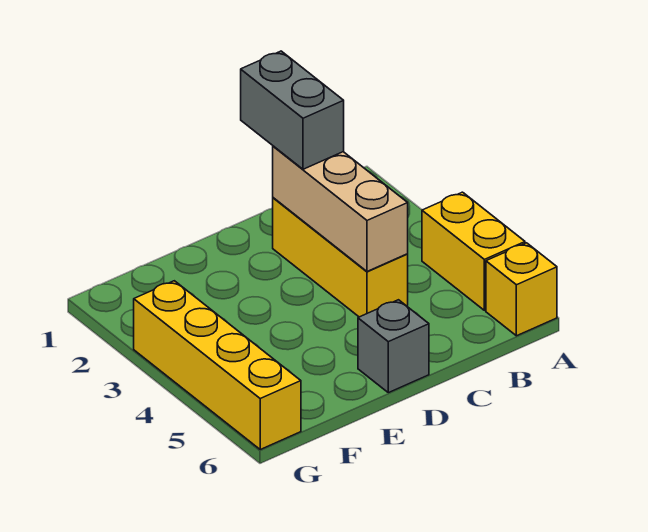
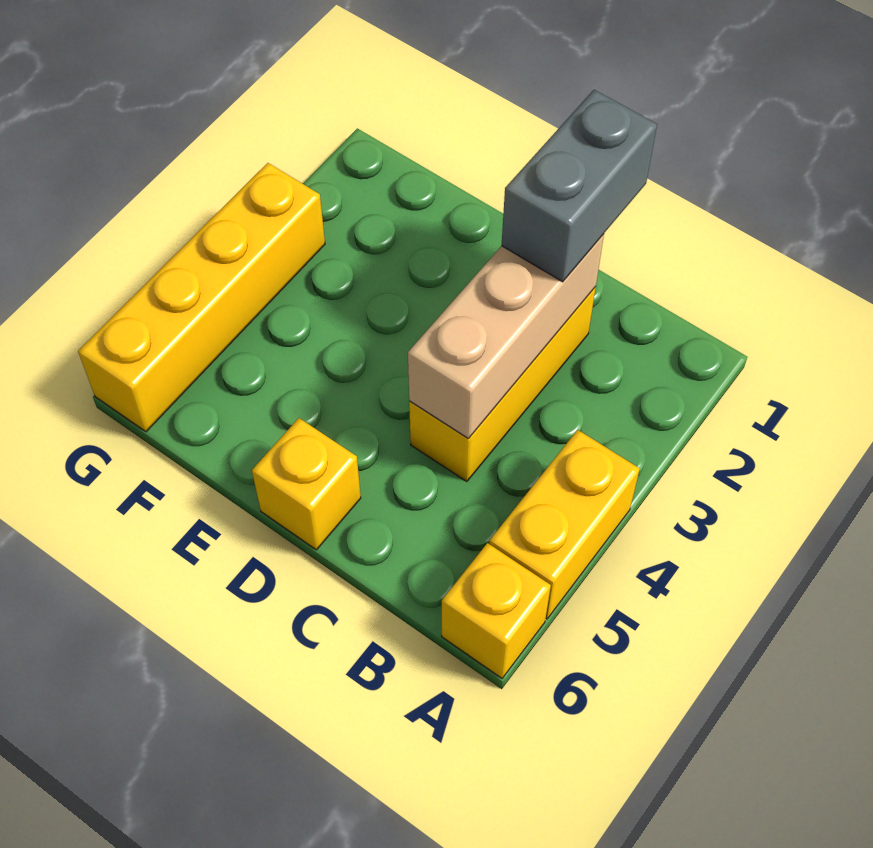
grey 1x1 brick [358,300,429,393] -> yellow 1x1 brick [252,418,361,550]

